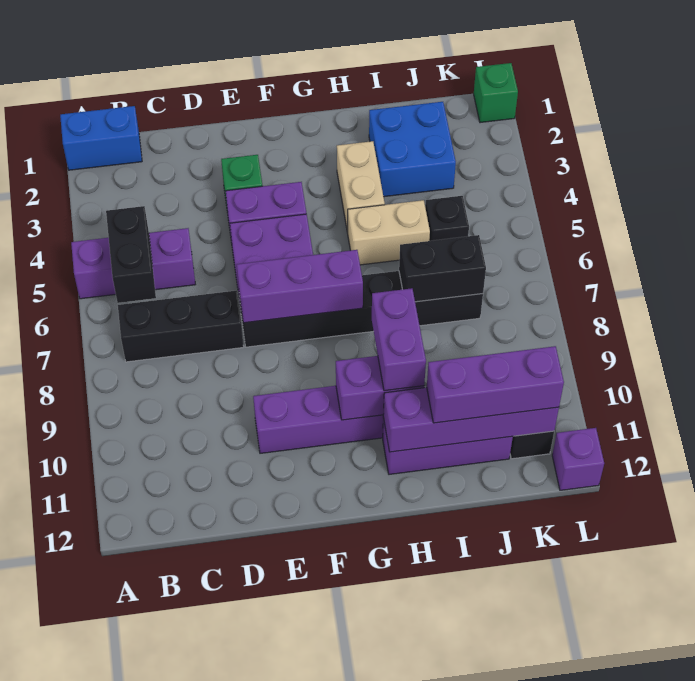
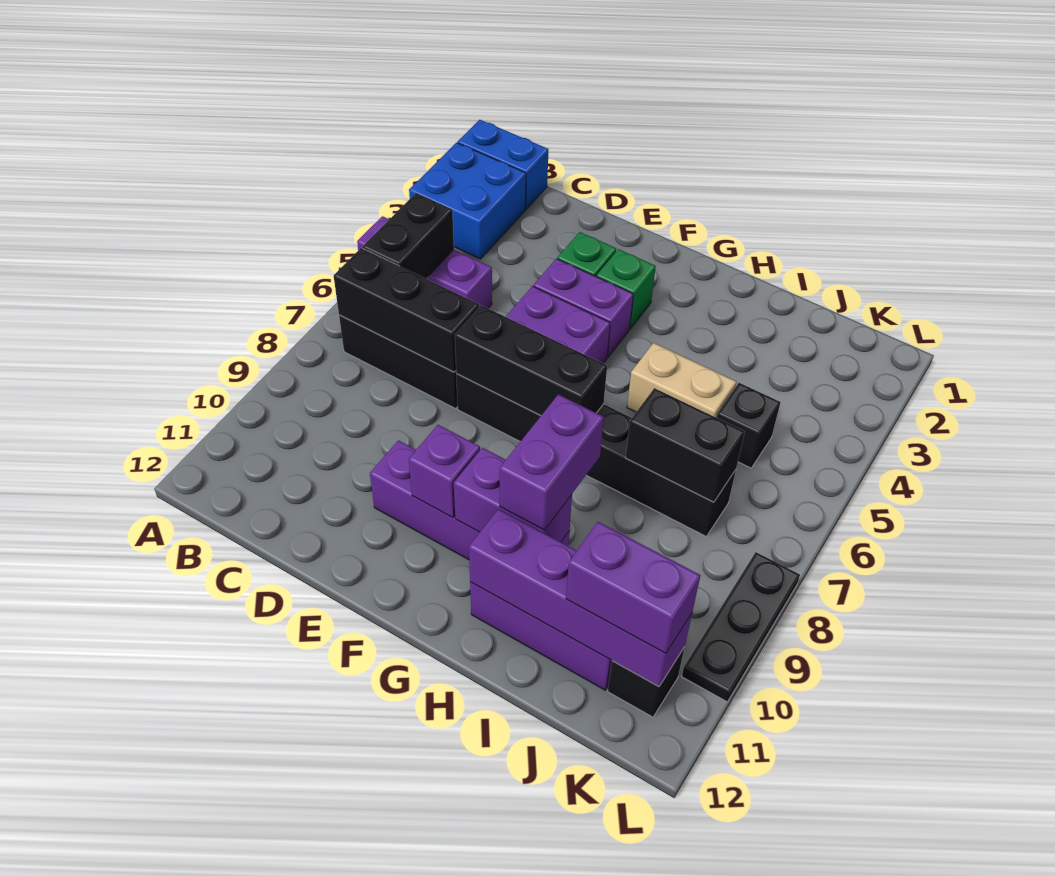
none -> black 1x3 brick [334,248,479,372]
purple 1x3 brick [237,250,363,323] -> black 1x3 brick [455,305,607,415]
tan 1x2 brick [337,141,385,233] -> none
blue 2x2 brick [369,102,456,197] -> blue 2x2 brick moved to [409,143,526,259]
purple 1x3 brick [427,346,564,423] -> purple 1x2 brick [566,522,700,654]
green 1x1 brick [474,63,518,123] -> green 1x1 brick moved to [596,249,656,329]
none -> black 1x3 plate [682,552,800,702]
purple 1x1 brick [552,428,604,490] -> purple 1x1 brick moved to [409,425,480,518]

